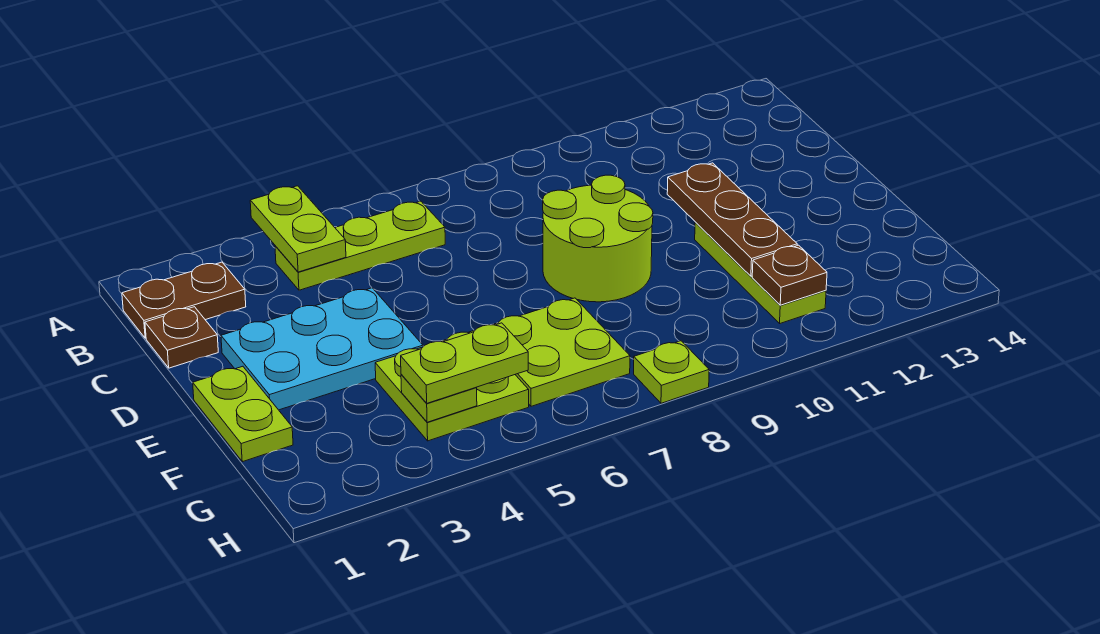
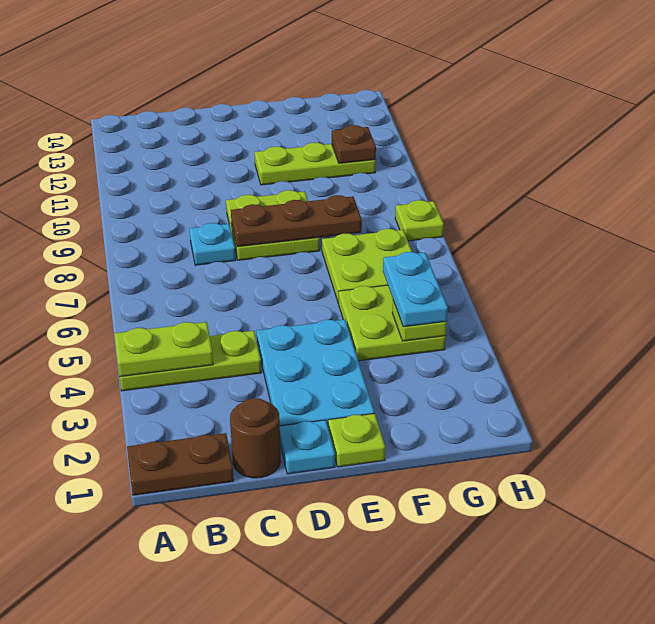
brown 1x2 plate [122,262,246,338] -> brown 1x2 plate turned to [127,433,234,495]
lime 1x3 plate [275,201,445,290] -> lime 1x3 plate turned to [120,331,261,391]
brown 1x1 plate [145,307,218,368] -> brown 1x1 round brick [230,398,281,478]
none -> cyan 1x1 plate [190,223,236,265]
none -> cyan 1x1 plate [280,420,335,474]
lime 2x2 round brick [543,175,653,302] -> lime 2x2 plate [226,190,320,260]
brown 1x3 plate [667,163,797,276] -> brown 1x3 plate moved to [231,195,362,247]
lime 1x2 plate [193,366,293,462] -> lime 1x1 plate [328,413,385,467]
lime 1x2 plate [401,323,528,403] -> cyan 1x2 plate [383,252,448,327]

